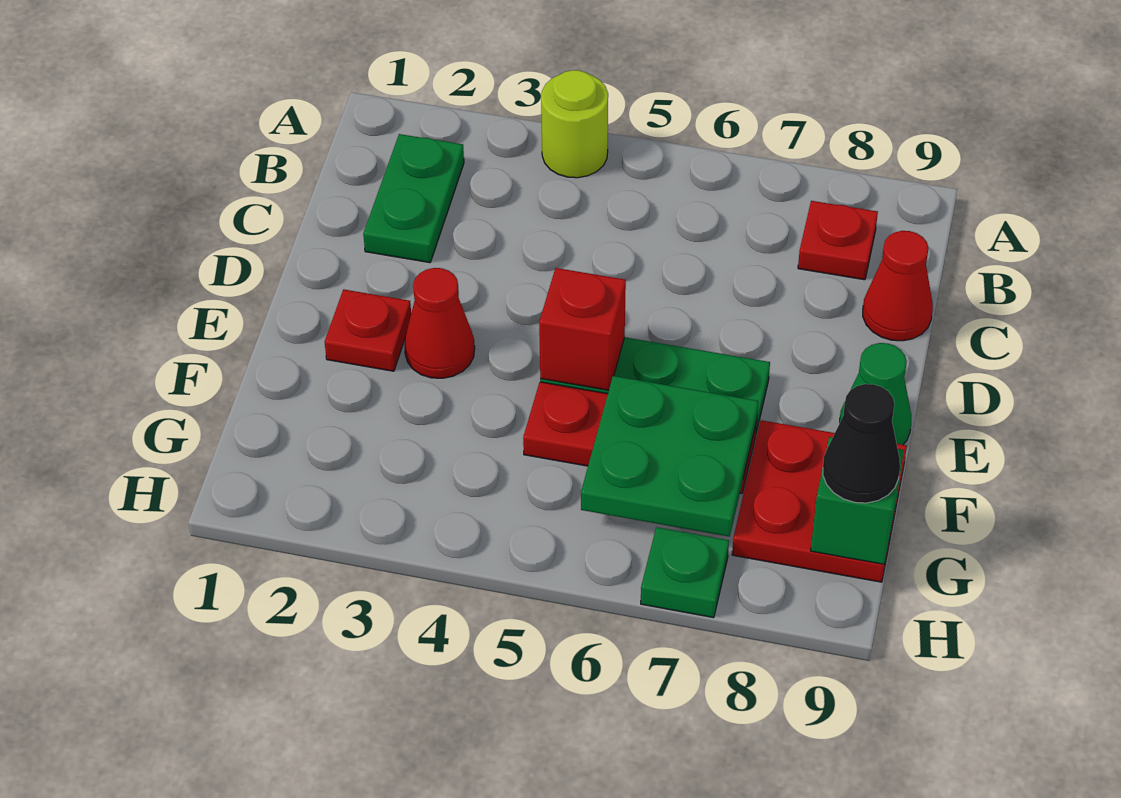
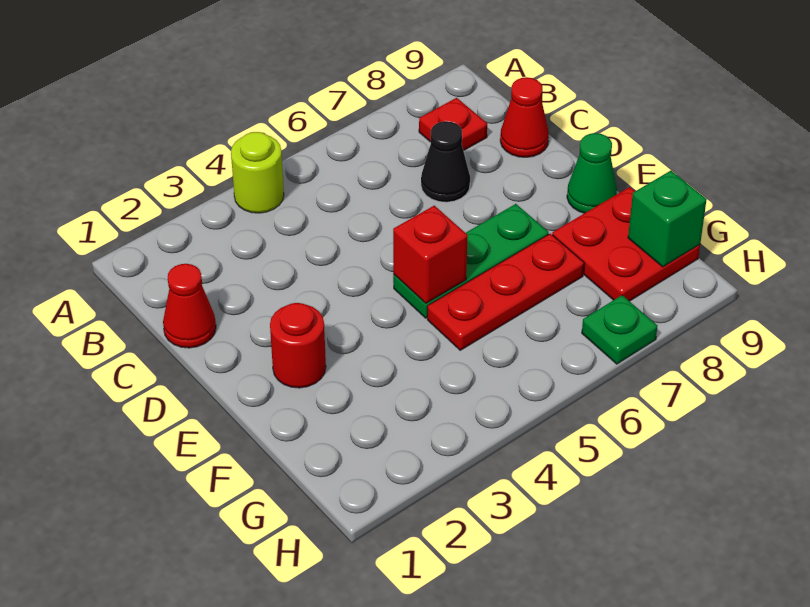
green 1x2 plate [363,134,464,263] -> none
red 1x1 plate [325,289,411,371] -> red 1x1 round brick [270,303,326,388]
red 1x1 cone [404,268,475,378] -> red 1x1 cone moved to [163,264,216,348]
green 2x2 plate [581,376,758,537] -> none
black 1x1 cone [823,384,900,503] -> black 1x1 cone moved to [421,121,470,202]

